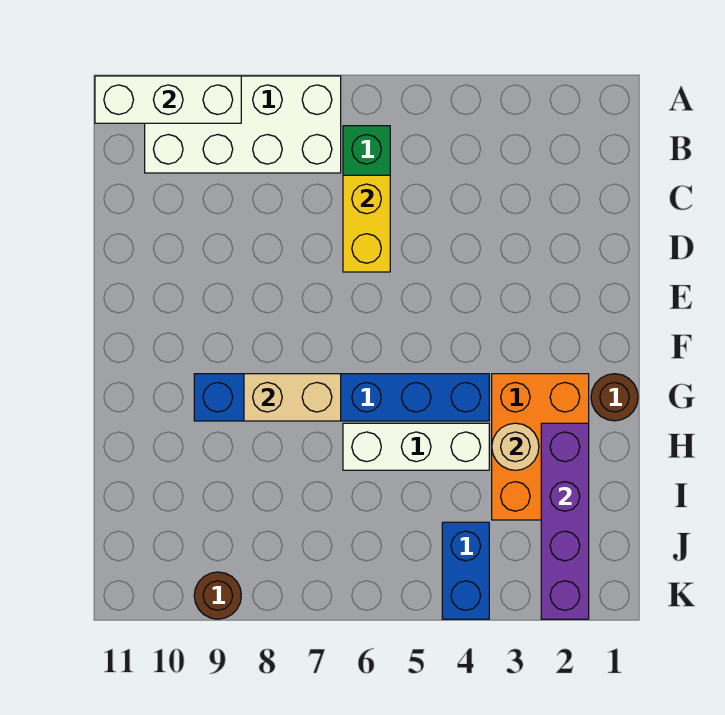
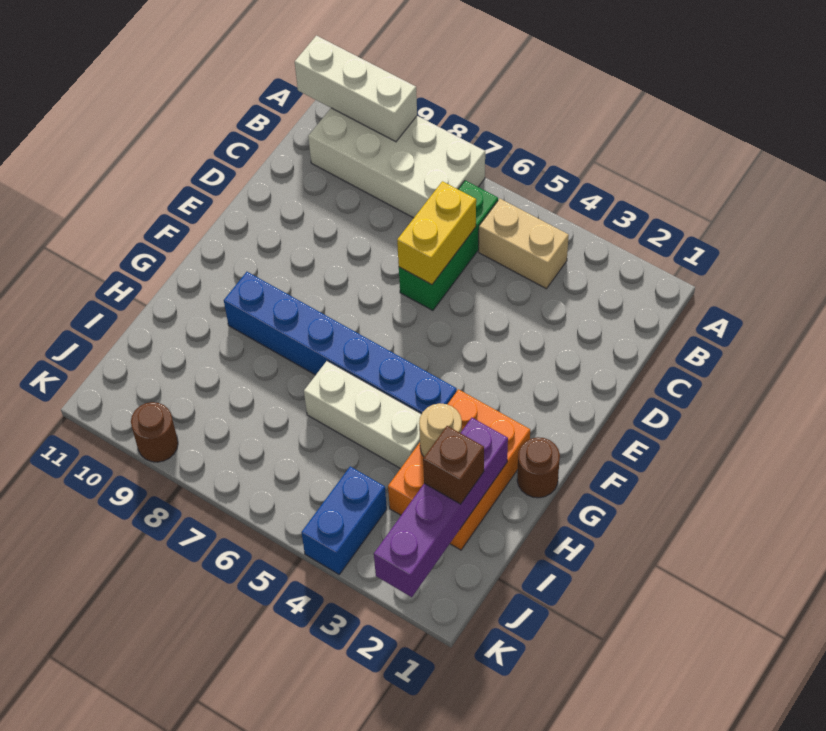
tan 1x2 brick [244,374,341,421] -> tan 1x2 brick moved to [479,199,569,289]
none -> brown 1x1 brick [423,426,484,504]

